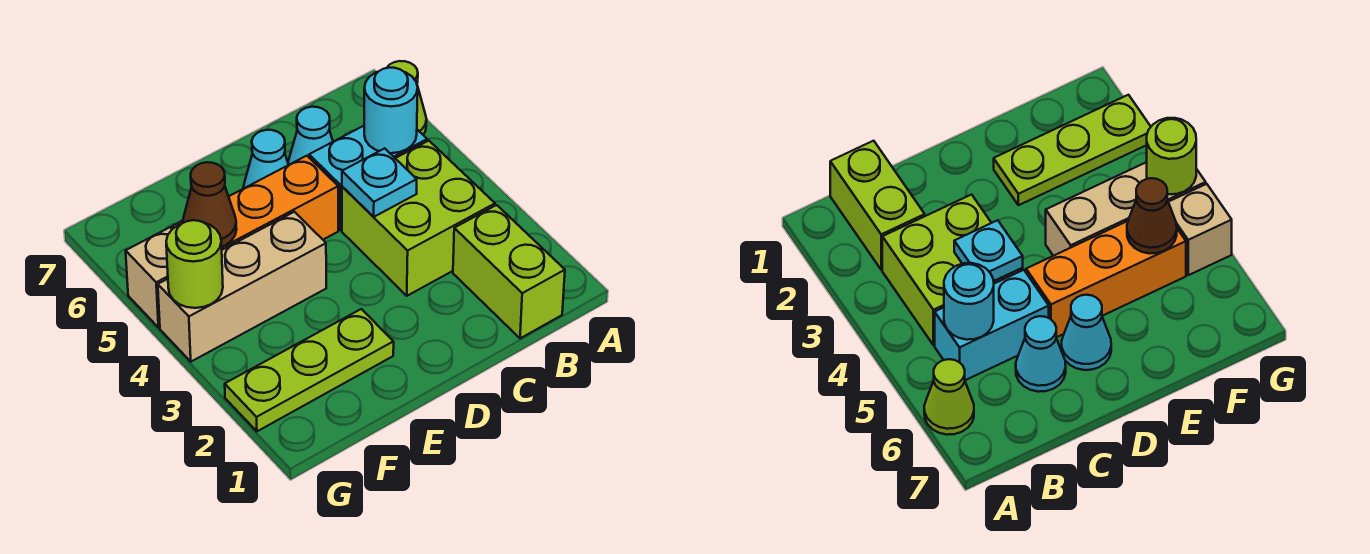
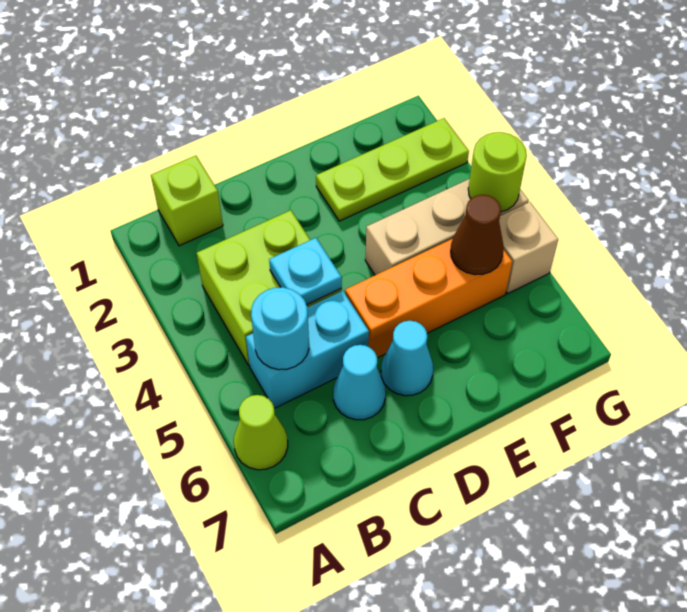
lime 1x2 brick [453,205,565,338] -> lime 1x1 brick [151,156,223,246]

